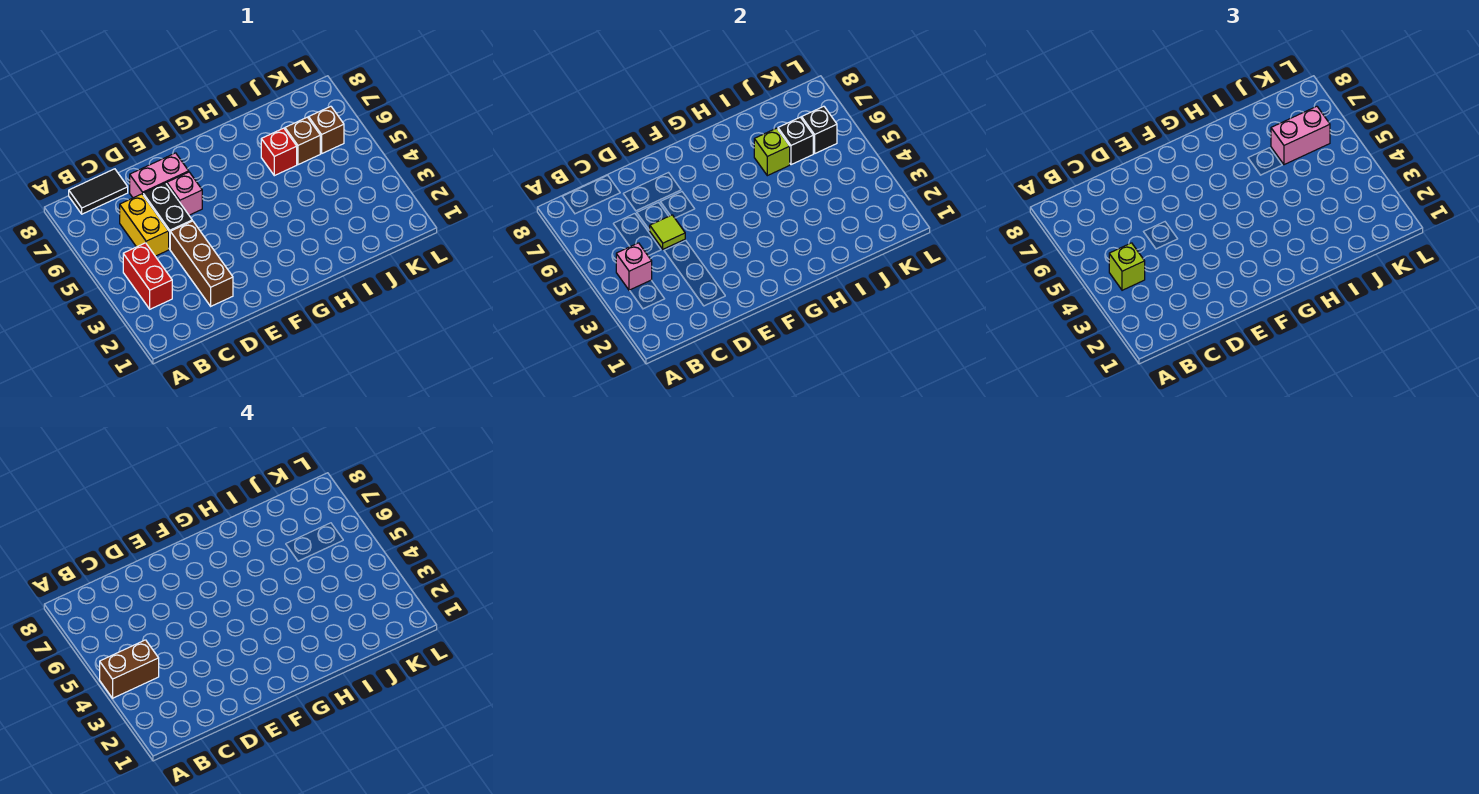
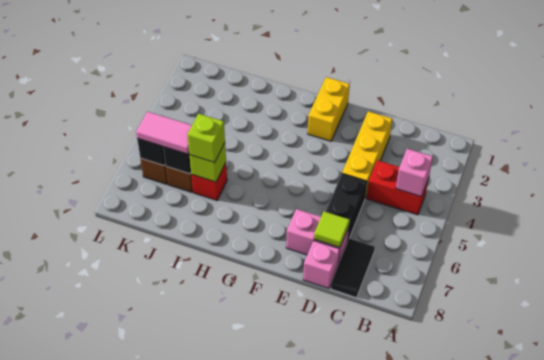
brown 1x2 brick [100,640,159,698] -> none
red 1x2 brick [123,243,172,309] -> red 1x2 brick turned to [367,160,429,215]
lime 1x1 brick [1109,243,1145,290] -> lime 1x1 brick moved to [187,114,225,163]
black 1x2 tile [69,169,128,214] -> black 1x2 tile turned to [331,238,375,297]
yellow 1x2 brick [120,194,169,256] -> yellow 1x2 brick moved to [308,77,350,141]
brown 1x3 brick [170,221,233,306] -> yellow 1x3 brick [342,111,392,198]
lime 1x1 tile [650,215,685,249] -> lime 1x1 tile moved to [314,212,350,247]
pink 1x1 brick [167,172,202,215] -> pink 1x1 brick moved to [303,241,340,288]
pink 1x2 brick [1271,106,1330,165] -> pink 1x2 tile [136,112,192,154]

